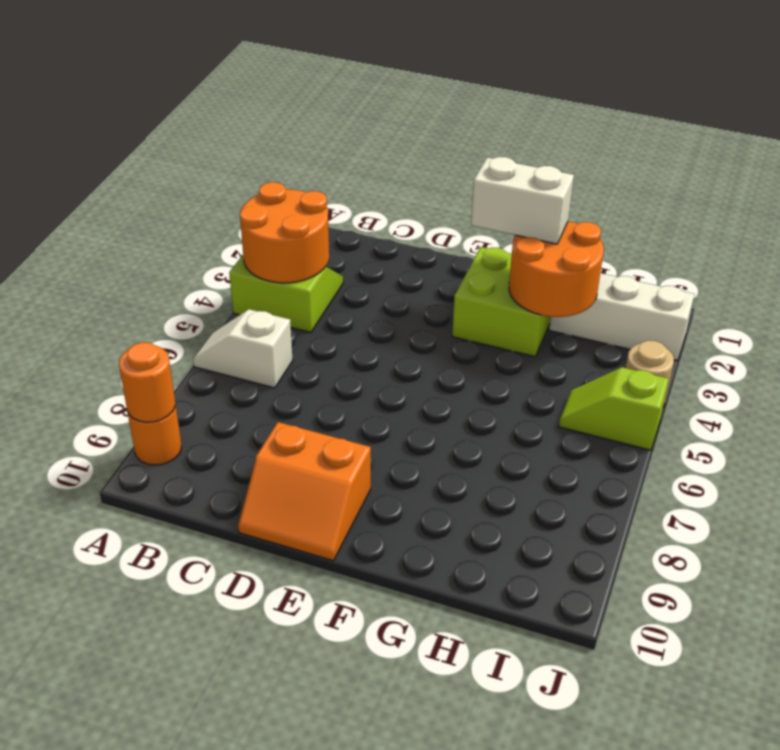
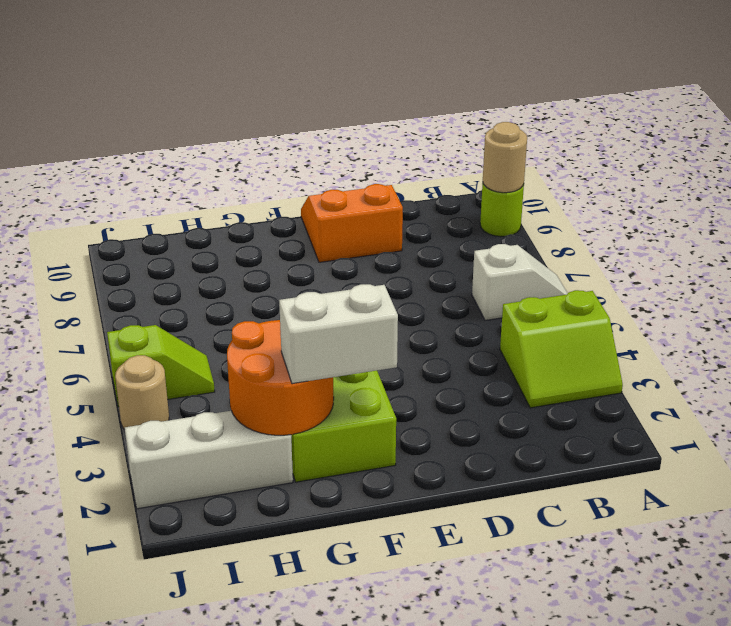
orange 2x2 round brick [240,182,329,283] -> none
orange 1x1 round brick [128,404,181,465] -> lime 1x1 round brick [480,183,524,237]
orange 1x1 round brick [119,342,175,422] -> tan 1x1 round brick [483,122,527,193]

